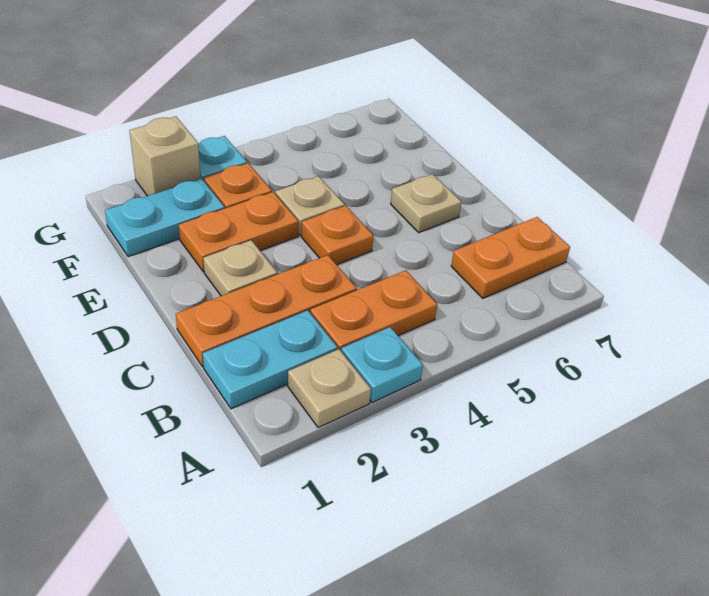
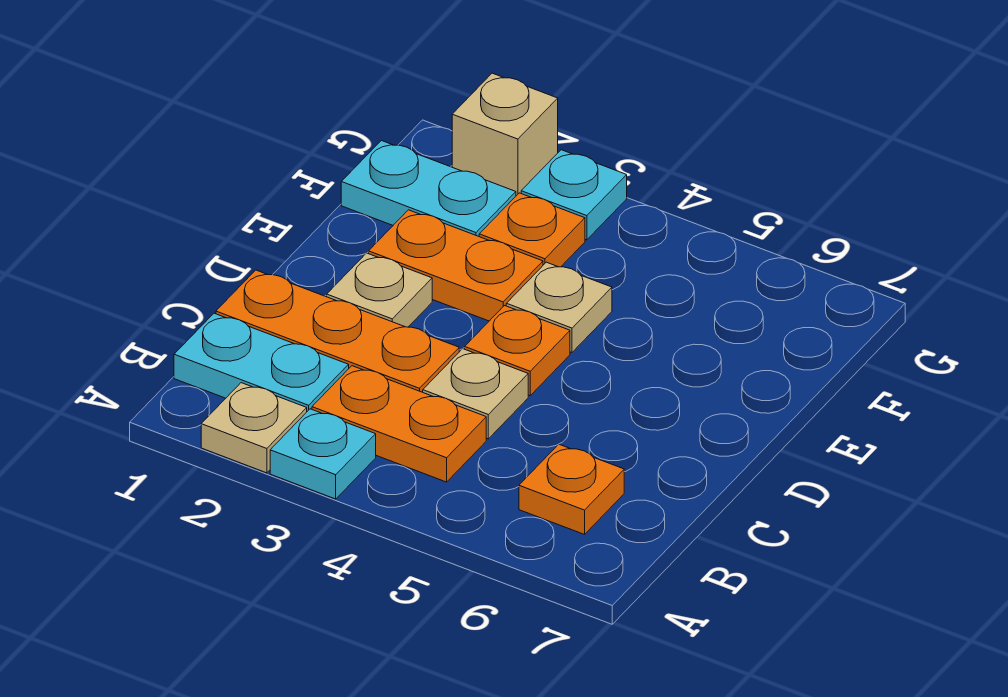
orange 1x2 plate [451,217,570,298] -> orange 1x1 plate [519,444,624,534]
tan 1x1 plate [391,174,461,232] -> tan 1x1 plate moved to [423,349,528,439]

